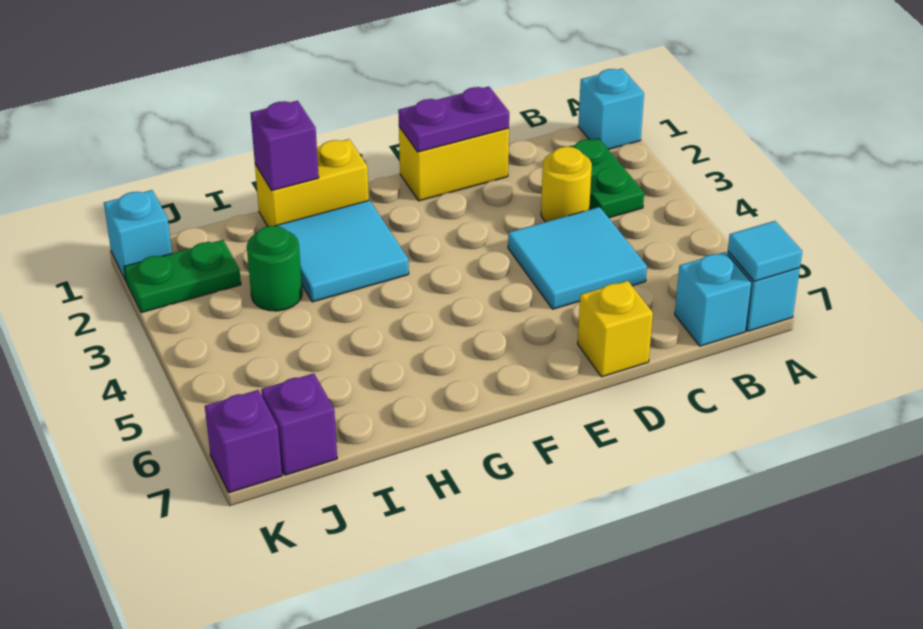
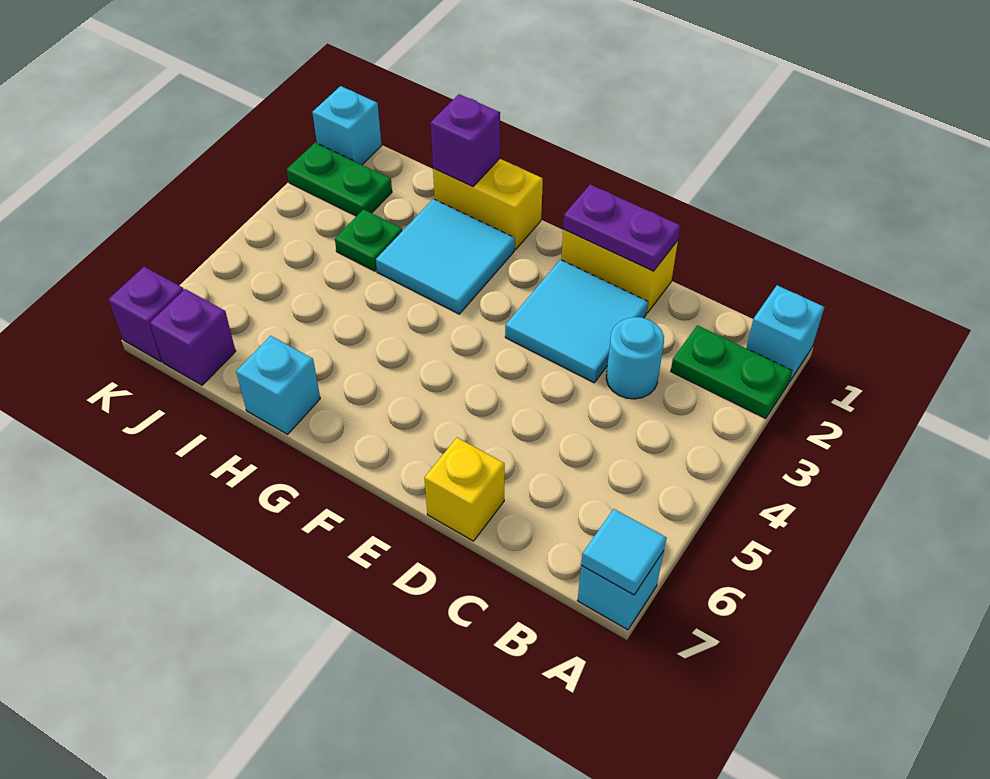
green 1x2 plate [569,139,644,218] -> green 1x2 plate turned to [671,325,792,419]
cyan 1x1 brick [675,252,752,346] -> cyan 1x1 brick moved to [236,336,320,434]
yellow 1x1 round brick [541,147,592,222] -> cyan 1x1 round brick [606,317,664,399]
cyan 2x2 tile [508,207,647,309] -> cyan 2x2 tile moved to [505,260,648,383]
green 1x1 round brick [247,226,302,311] -> green 1x1 plate [335,209,402,271]

